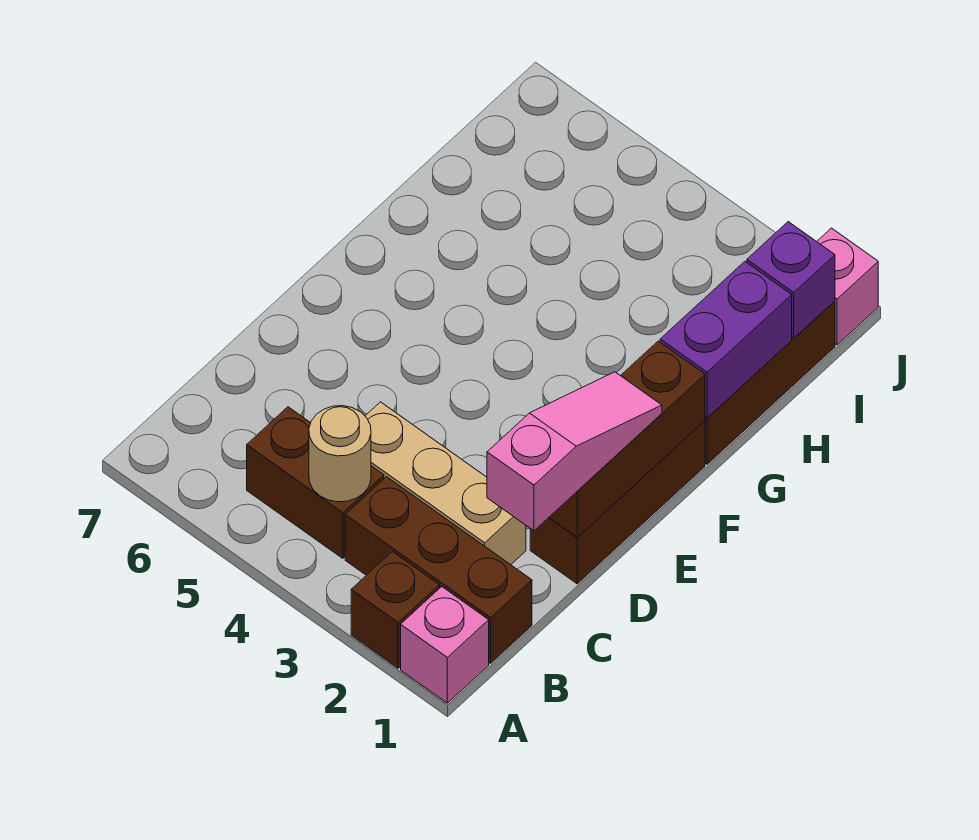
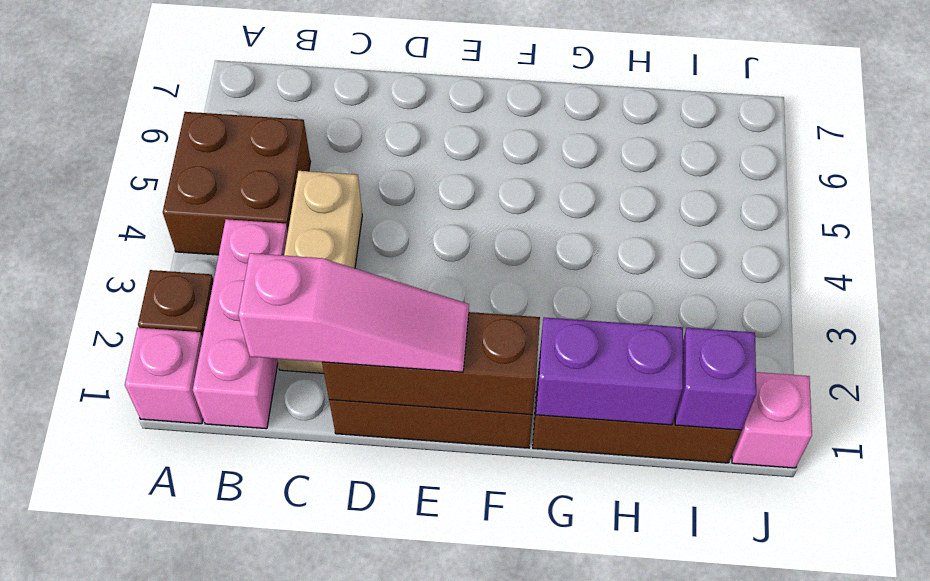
brown 1x3 brick [345,477,532,663] -> pink 1x3 brick [193,219,288,429]
brown 1x2 brick [247,407,384,558] -> brown 2x2 brick [163,112,311,255]
tan 1x1 round brick [309,406,371,502] -> none

